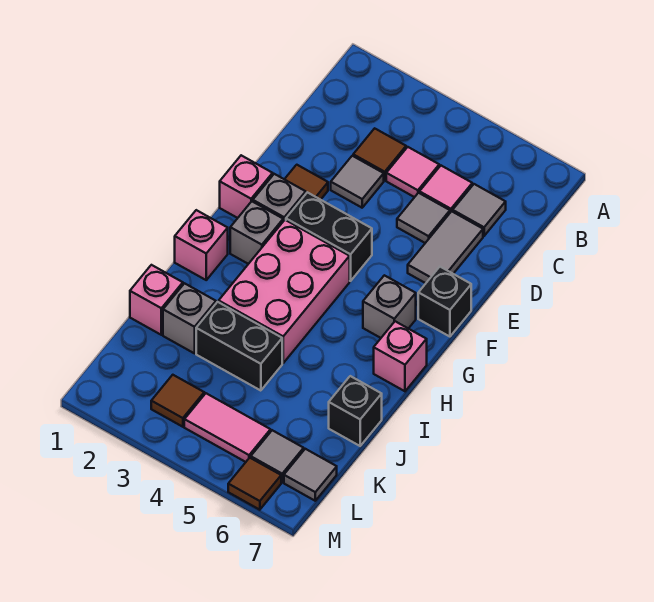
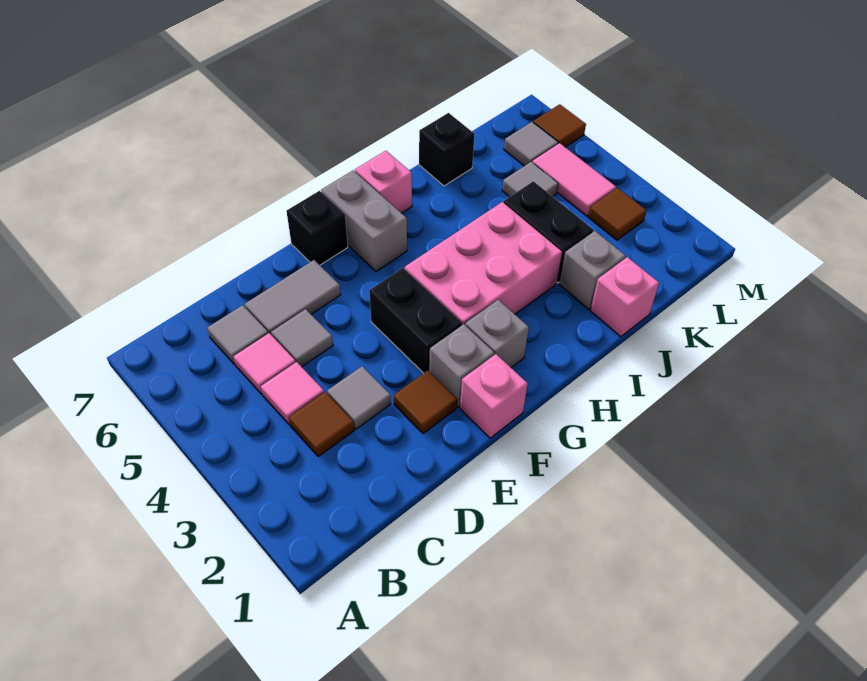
grey 1x1 brick [363,275,416,338] -> grey 1x2 brick [321,170,407,271]
pink 1x1 brick [175,210,228,280] -> none
grey 1x1 tile [284,449,337,501] -> grey 1x1 tile moved to [502,162,558,197]

